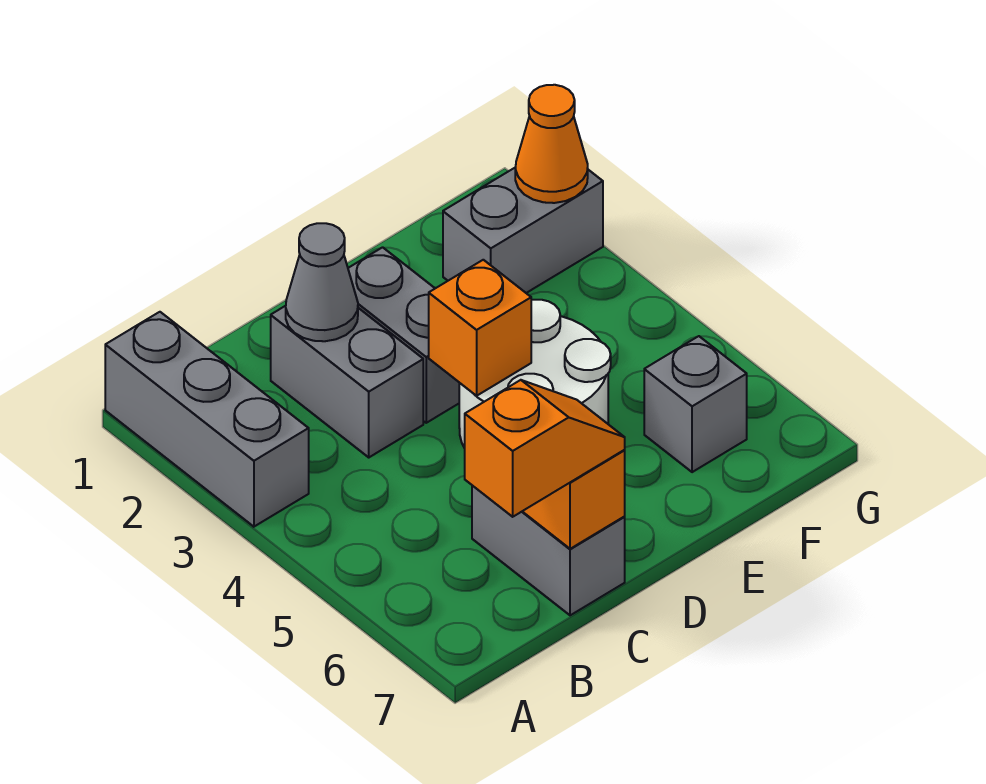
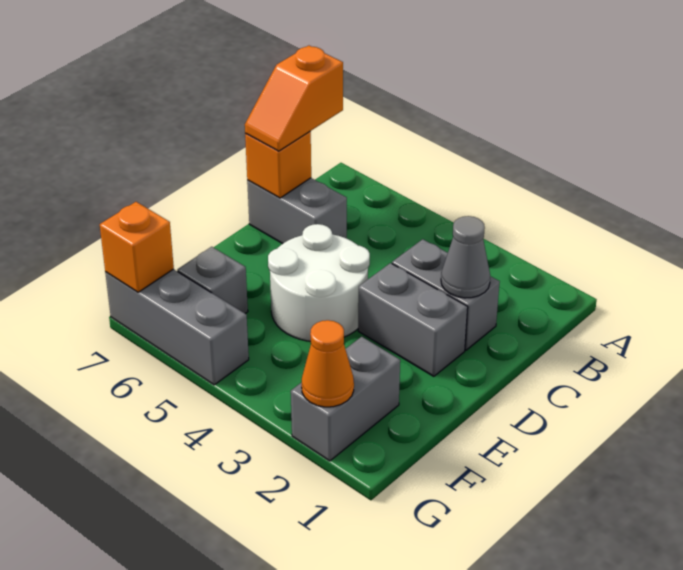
grey 1x3 brick [105,312,309,527] -> grey 1x3 brick moved to [105,269,249,385]
orange 1x1 brick [429,260,531,396] -> orange 1x1 brick moved to [100,202,174,292]

